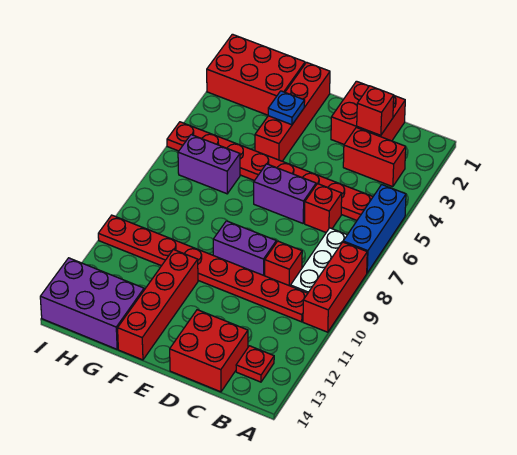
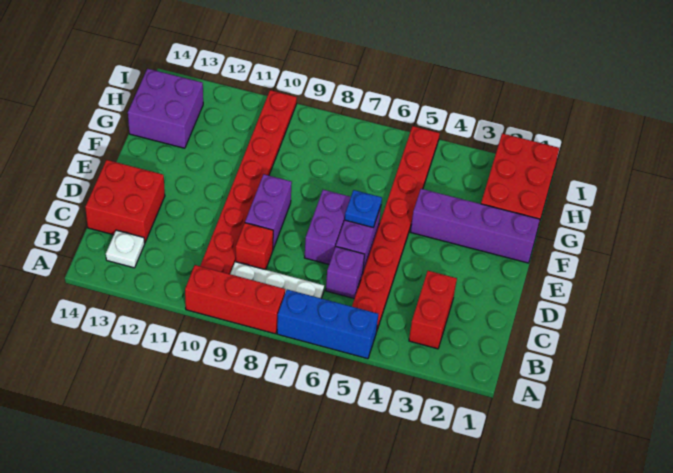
red 1x1 plate [236,346,274,382] -> white 1x1 plate [106,230,145,268]
red 2x2 brick [331,81,405,144] -> none
red 1x1 brick [357,86,394,135] -> none
red 1x1 brick [305,184,342,232] -> purple 1x1 brick [326,247,365,299]
red 1x4 brick [255,62,330,161] -> purple 1x4 brick [411,189,540,263]
blue 1x1 plate [268,91,305,125] -> blue 1x1 plate moved to [345,190,382,227]
red 1x4 brick [118,249,198,360] -> none
purple 1x2 brick [178,135,240,194] -> purple 1x2 brick moved to [304,190,351,264]
purple 2x3 brick [40,258,144,349] -> purple 2x2 brick [128,69,203,148]

